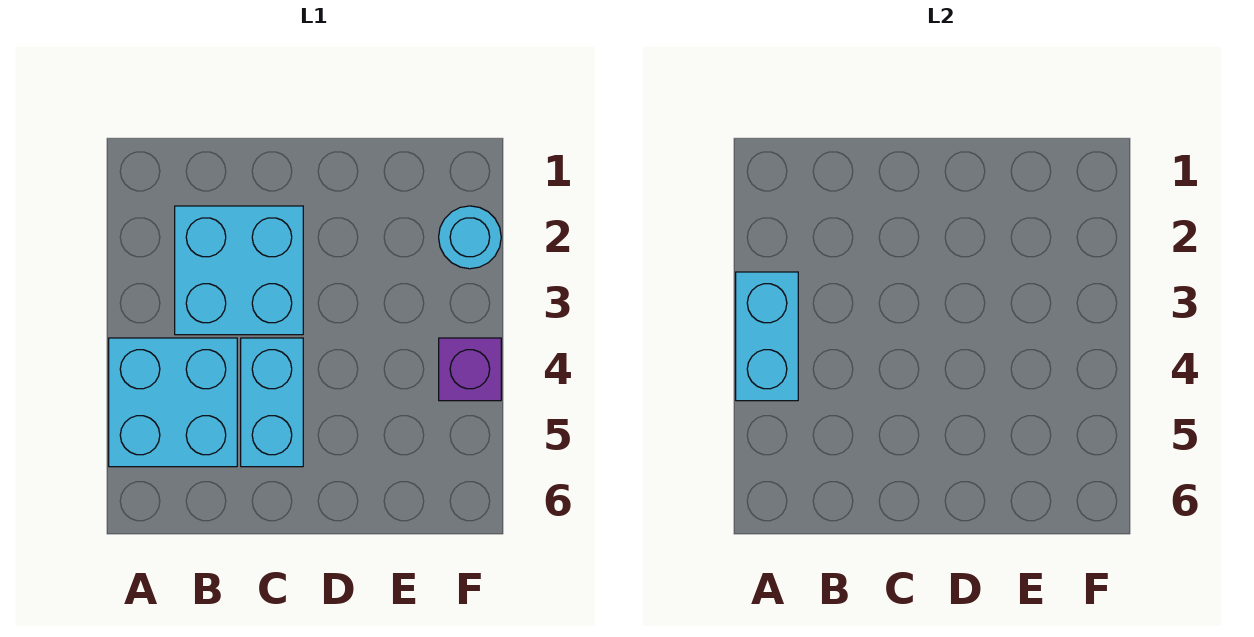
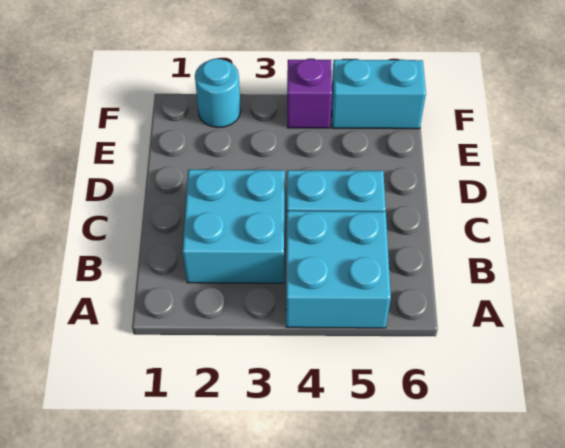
cyan 1x2 brick [736,272,798,401] -> cyan 1x2 brick moved to [331,59,426,129]

